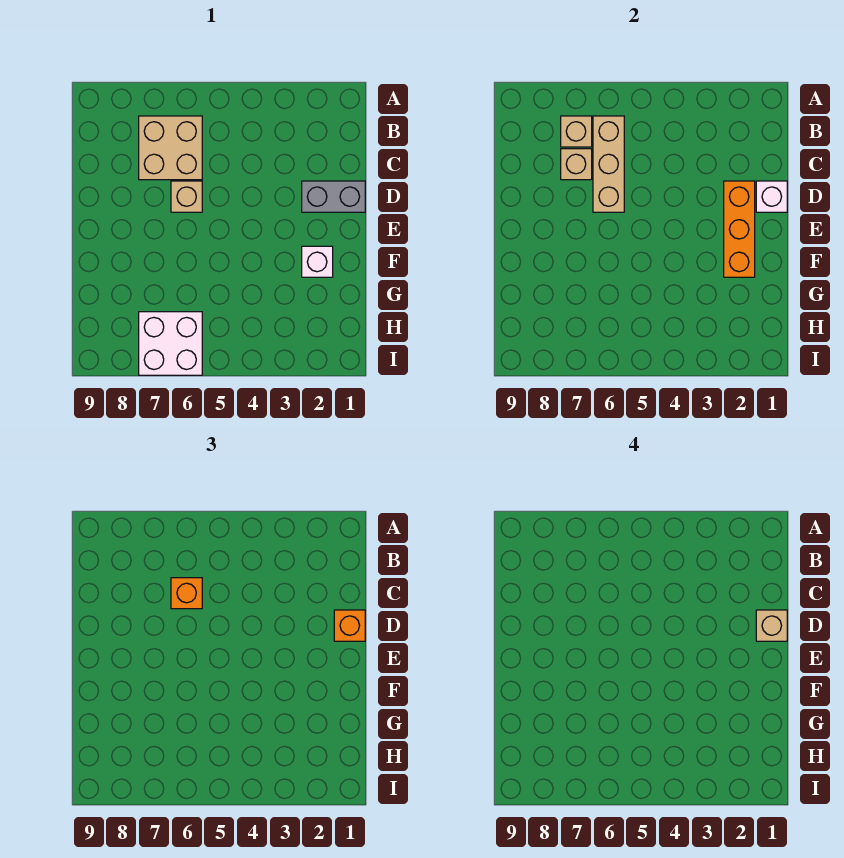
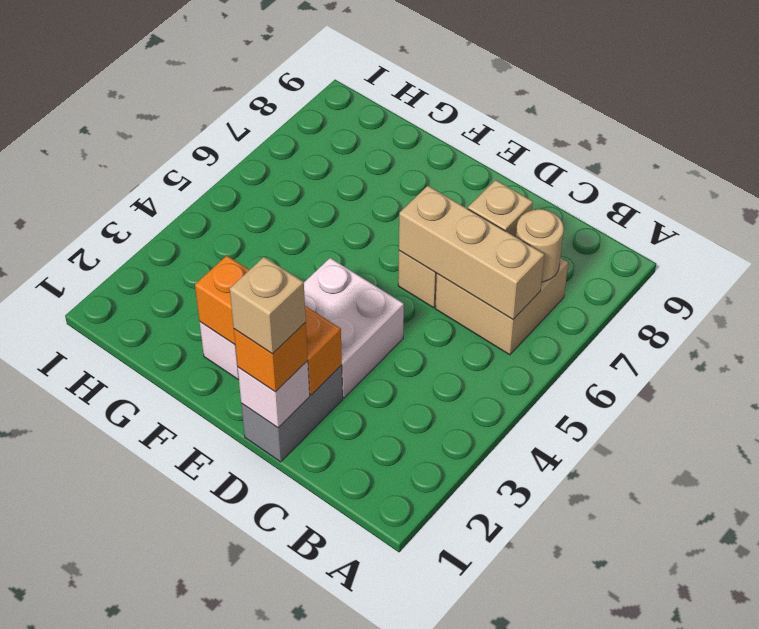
tan 1x1 brick [561,116,592,147] -> tan 1x1 round brick [516,209,564,282]
orange 1x1 brick [171,578,202,609] -> none
white 2x2 brick [139,312,202,375] -> white 2x2 brick moved to [304,258,404,398]

